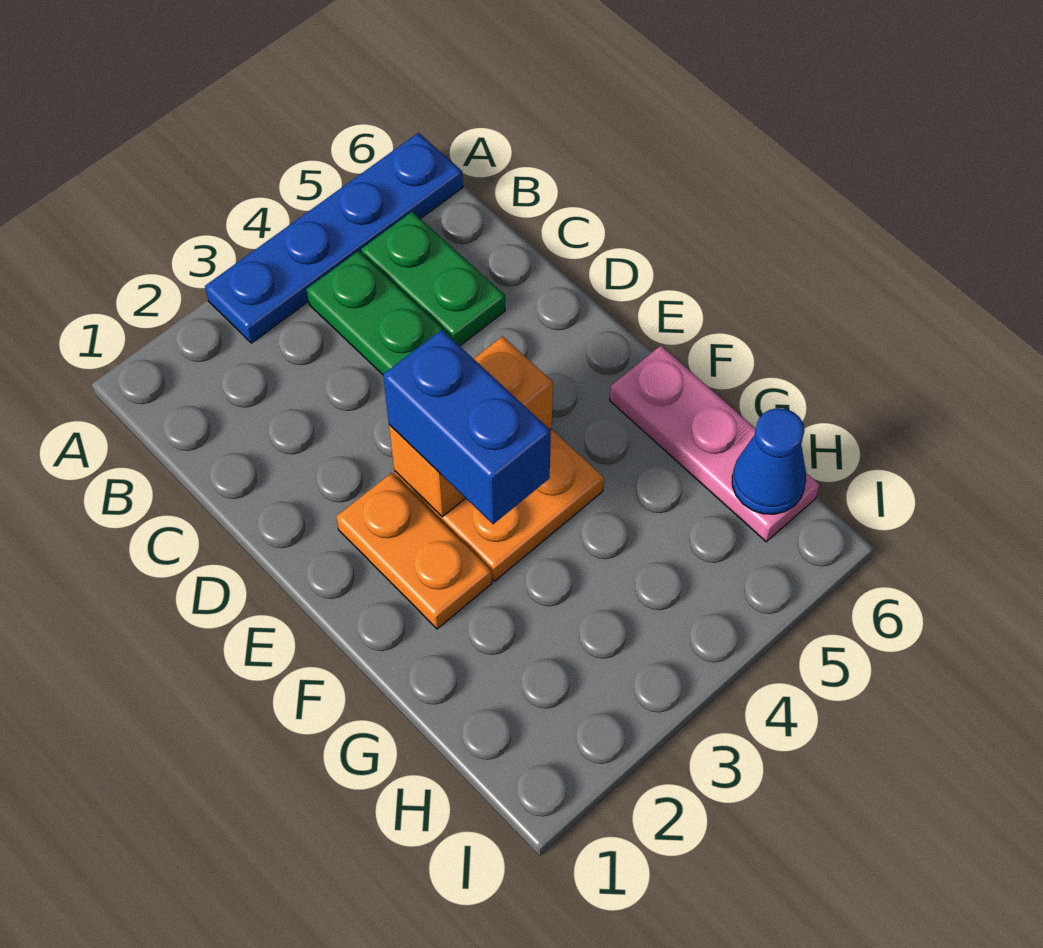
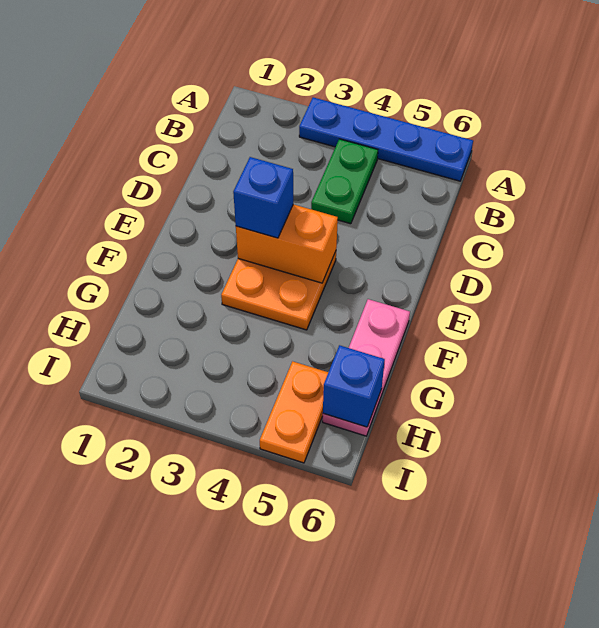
green 1x2 plate [361,212,505,346] -> none
orange 1x2 plate [336,473,492,629] -> orange 1x2 plate moved to [260,361,328,463]
blue 1x2 brick [383,330,551,524] -> blue 1x1 brick [233,157,293,238]
blue 1x1 cone [732,408,806,514] -> blue 1x1 brick [323,345,385,427]

